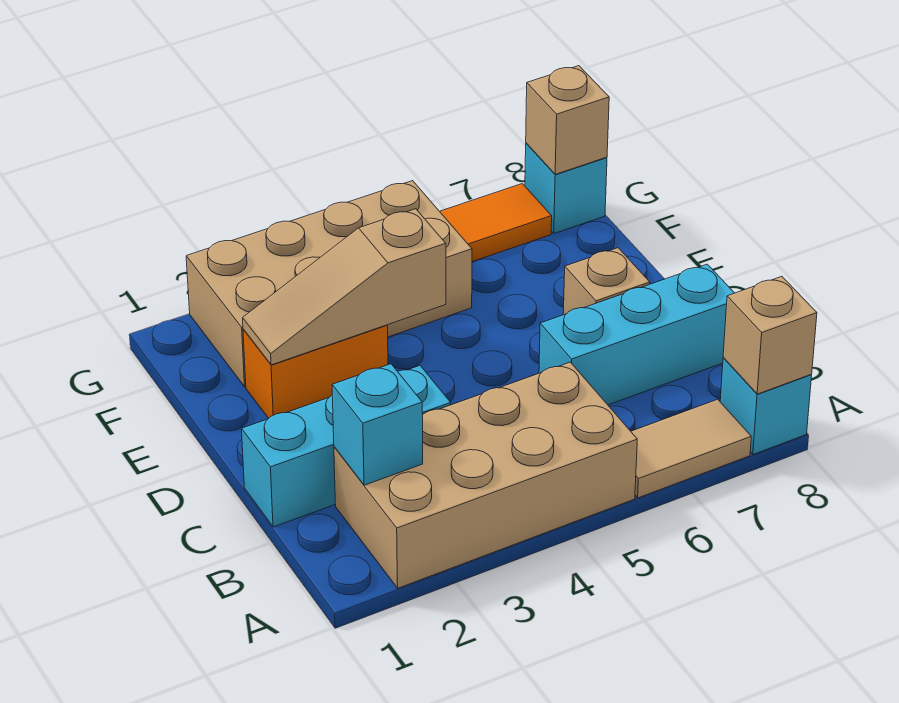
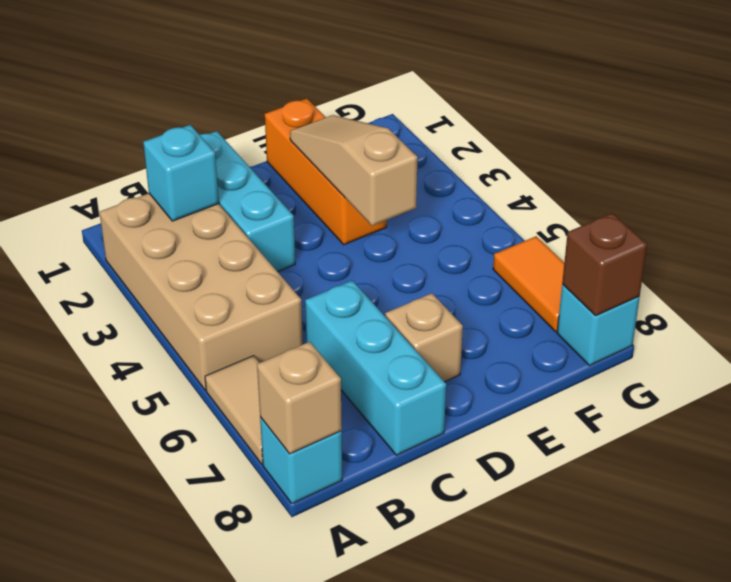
orange 1x2 brick [243,325,388,419] -> orange 1x3 brick [265,99,387,245]
tan 2x4 brick [186,181,472,387] -> none
tan 1x1 brick [526,66,609,174] -> brown 1x1 brick [562,213,647,316]

